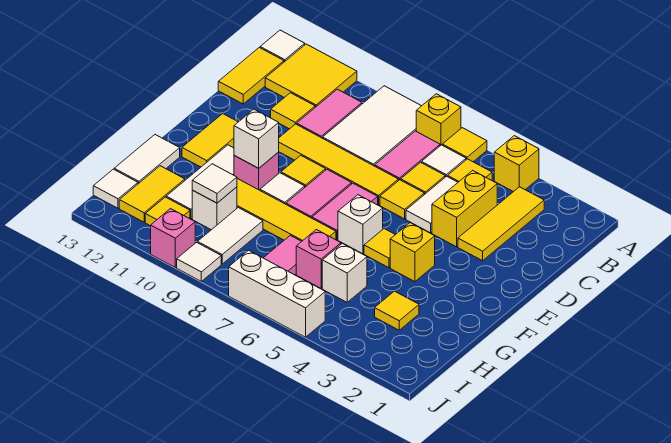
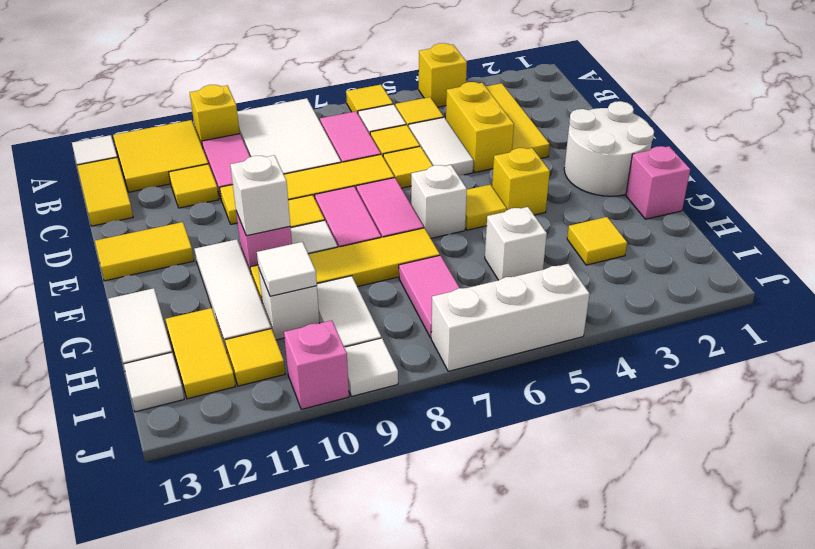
yellow 1x1 brick [416,94,461,146] -> yellow 1x1 brick moved to [190,85,240,147]
none -> white 2x2 round brick [564,101,654,196]
yellow 1x2 tile [182,114,238,167] -> yellow 1x2 tile turned to [95,222,194,281]
pink 1x1 brick [296,230,341,288] -> pink 1x1 brick moved to [626,146,690,219]

